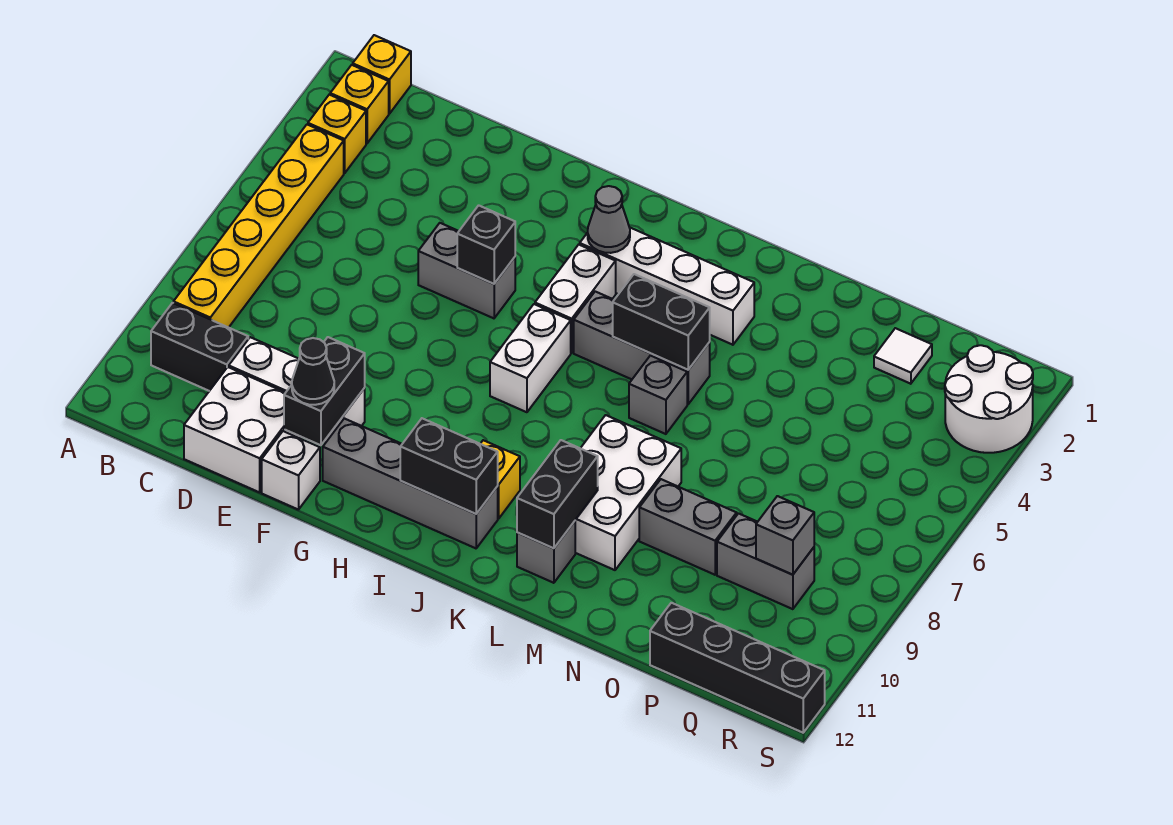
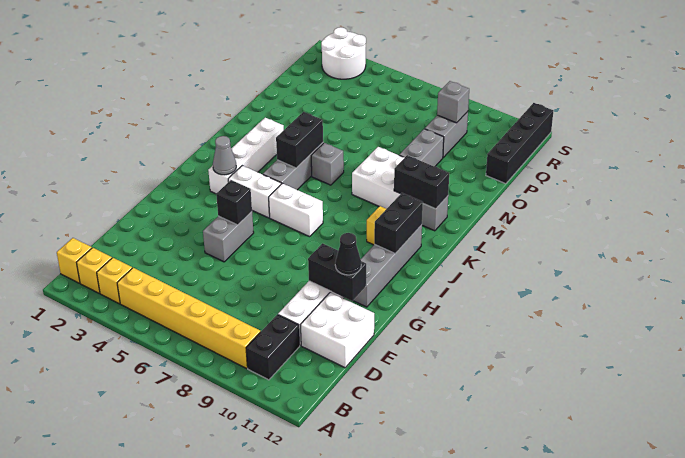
white 1x1 brick [262,431,320,510] -> none
white 1x1 tile [874,328,932,384] -> none

